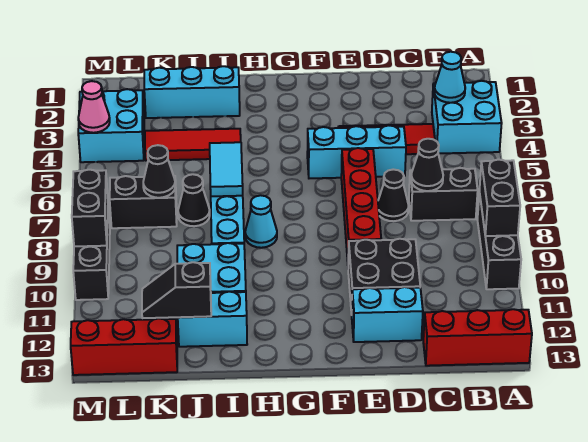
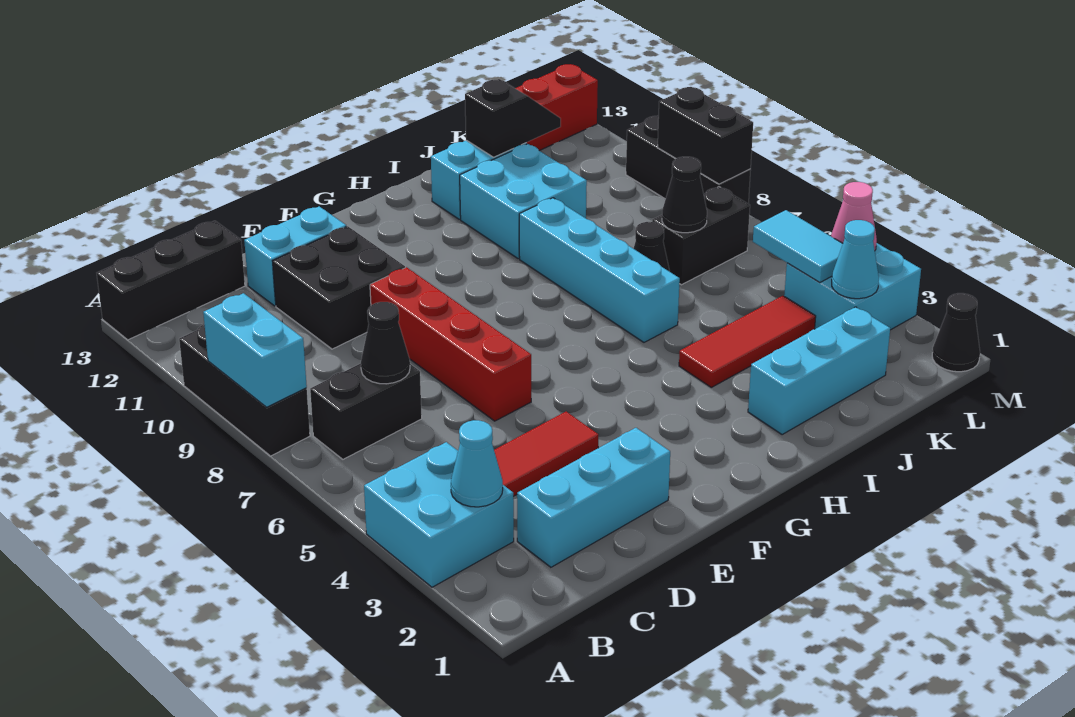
black 1x2 brick [479,160,520,236] -> cyan 1x2 brick [203,293,307,407]
red 1x3 brick [423,309,532,366] -> black 1x3 brick [97,221,245,340]
cyan 1x3 brick [307,126,406,178] -> cyan 1x3 brick moved to [517,428,670,567]
black 1x1 cone [378,169,409,221] -> black 1x1 cone moved to [932,293,980,372]
cyan 1x1 cone [245,195,277,248] -> cyan 1x1 cone moved to [832,220,879,299]
cyan 1x2 tile [210,142,243,196] -> cyan 1x2 tile moved to [753,210,843,282]

